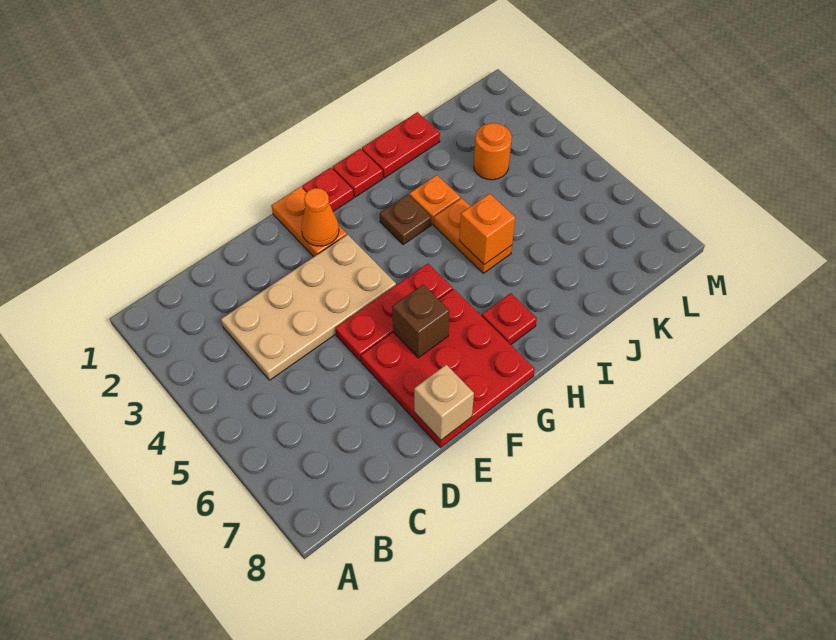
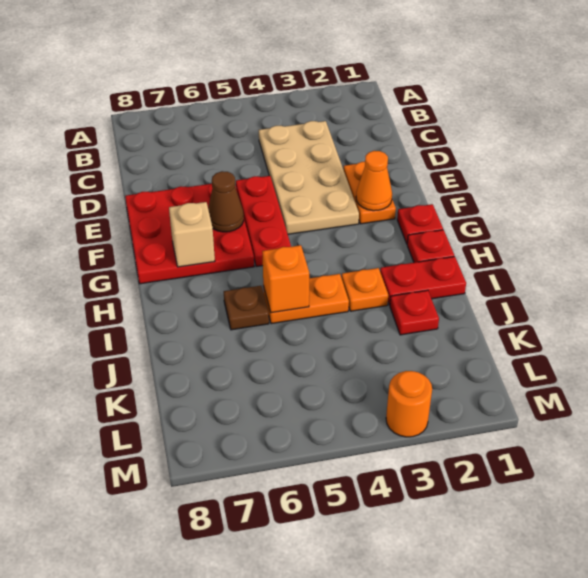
tan 1x1 brick [414,365,474,440] -> tan 1x1 brick moved to [169,202,215,267]
orange 1x2 plate [271,187,347,257] -> orange 1x2 plate turned to [344,162,396,224]
brown 1x1 brick [392,284,450,358] -> brown 1x1 cone [208,171,244,232]
brown 1x1 plate [380,194,431,245] -> brown 1x1 plate moved to [224,286,269,330]
red 1x1 plate [482,293,537,345] -> red 1x1 plate moved to [390,290,439,335]
red 1x2 plate [362,112,440,178] -> red 1x2 plate turned to [380,256,466,305]
orange 1x1 round brick [474,123,512,180] -> orange 1x1 round brick moved to [386,371,432,437]

